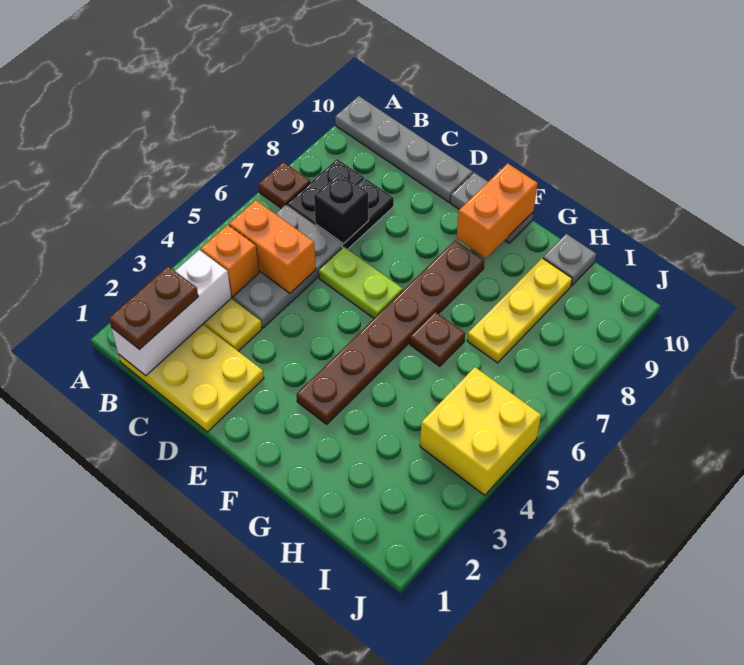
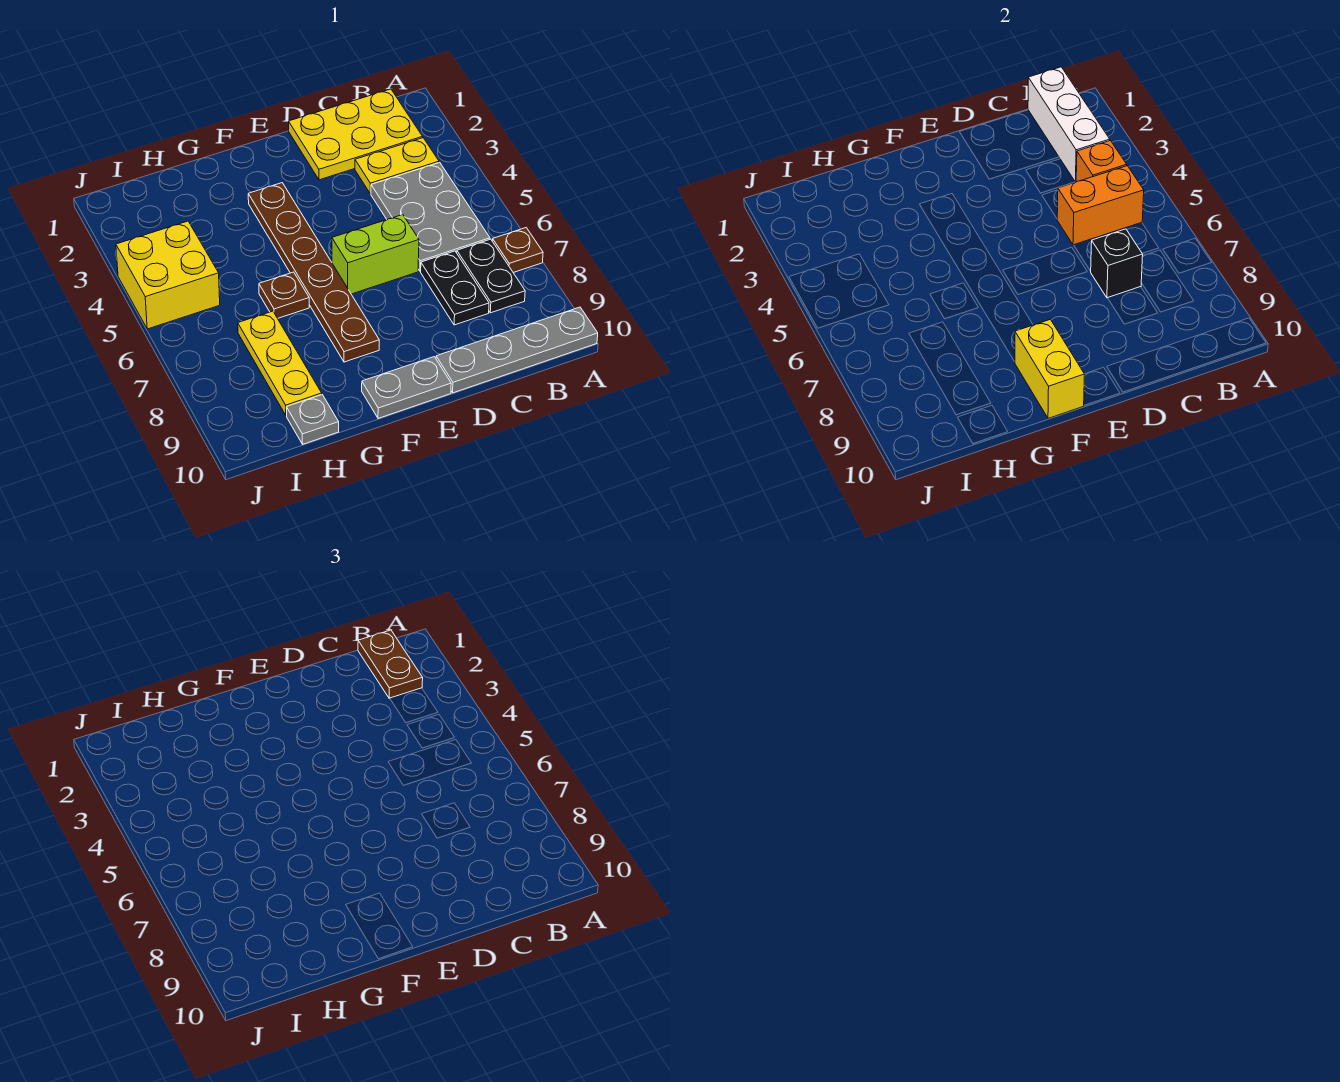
lime 1x2 plate [319,247,403,318] -> lime 1x2 brick [332,215,419,294]
orange 1x2 brick [457,163,538,258] -> yellow 1x2 brick [1015,319,1085,418]

